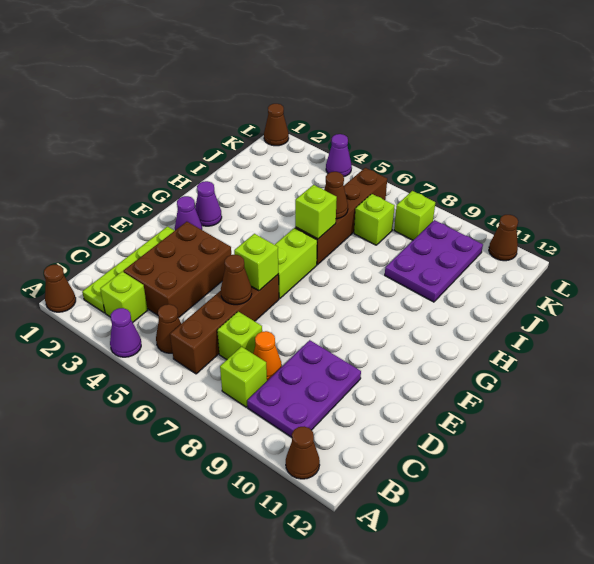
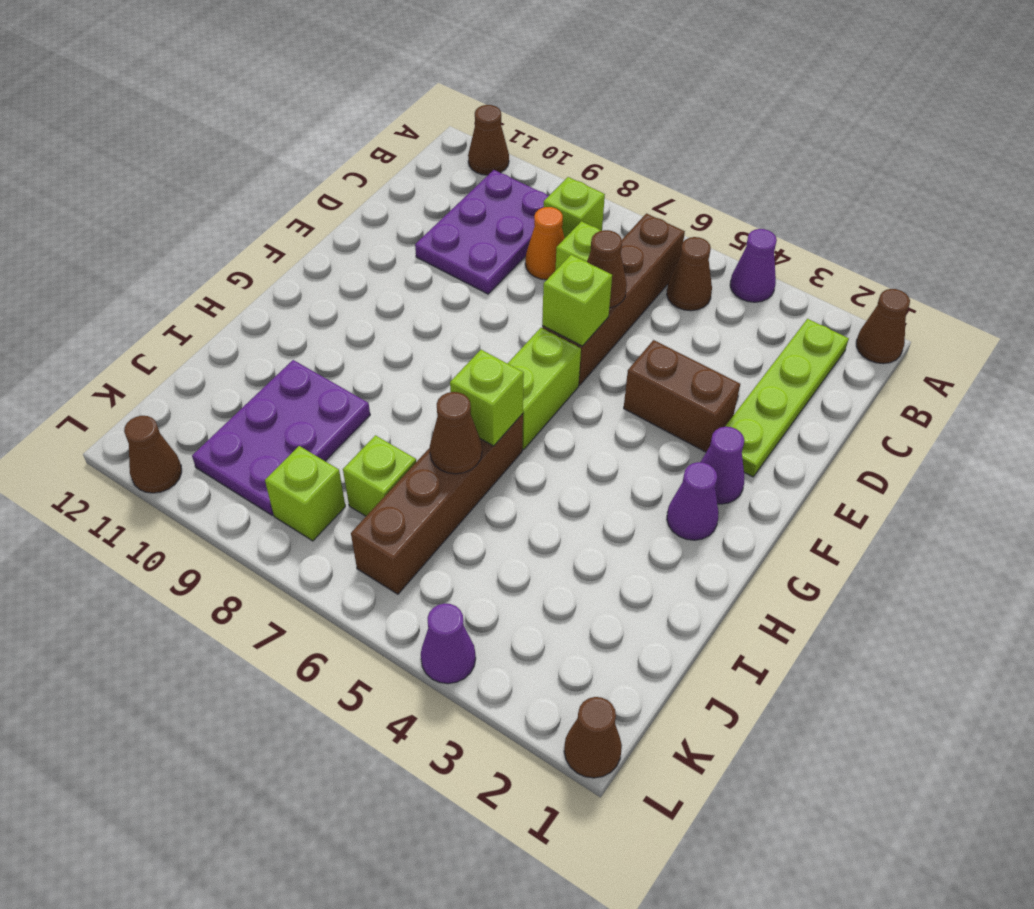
lime 1x1 brick [100,272,148,322] -> none
brown 2x3 brick [123,222,231,318] -> brown 1x2 brick [624,340,740,452]

